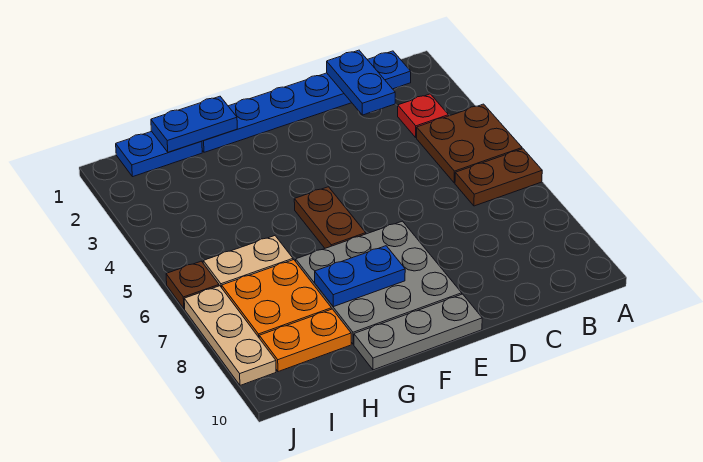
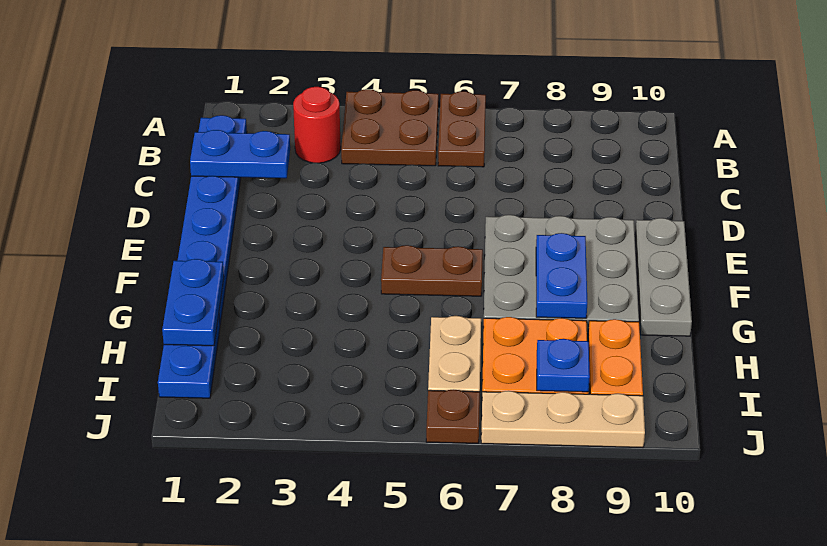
red 1x1 plate [398,94,449,137] -> red 1x1 round brick [293,87,341,163]
none -> blue 1x1 plate [537,339,590,392]

